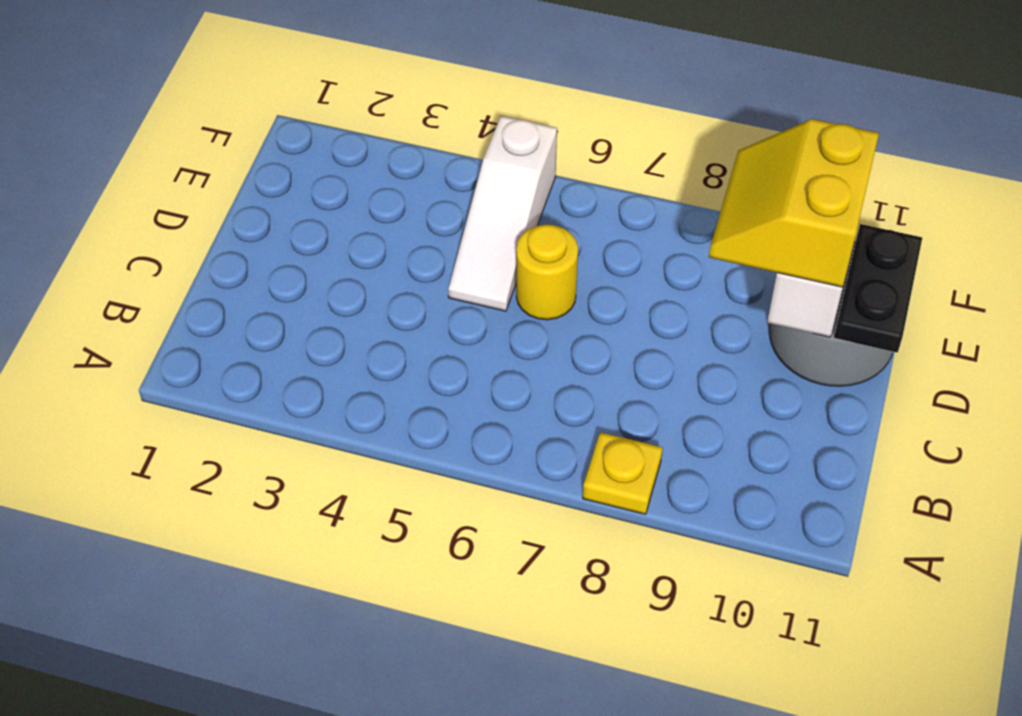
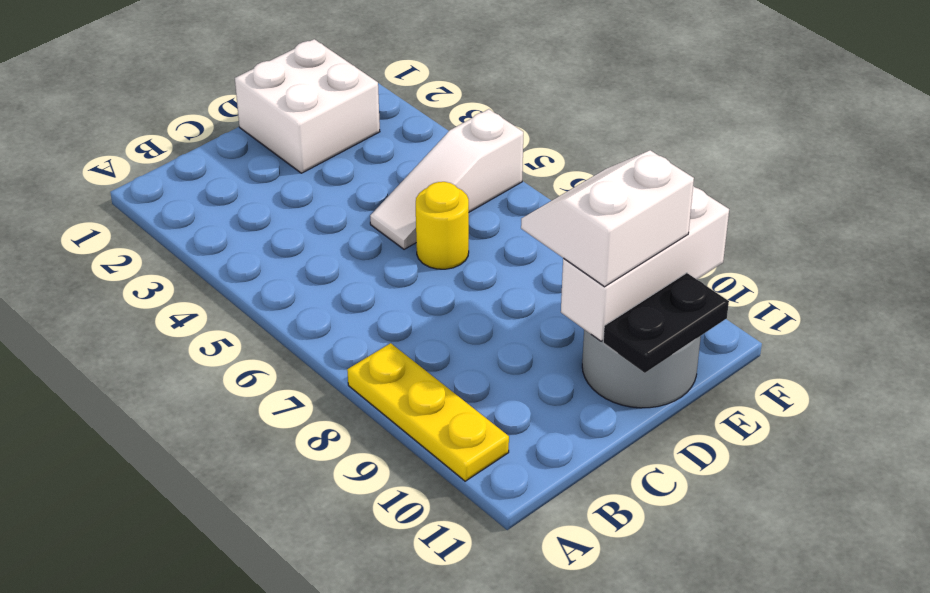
yellow 1x1 plate [583,432,663,514] -> yellow 1x3 plate [347,343,509,481]
none -> white 2x2 brick [235,39,380,173]
yellow 2x2 slope [709,119,879,287] -> white 2x2 slope [521,150,694,287]

